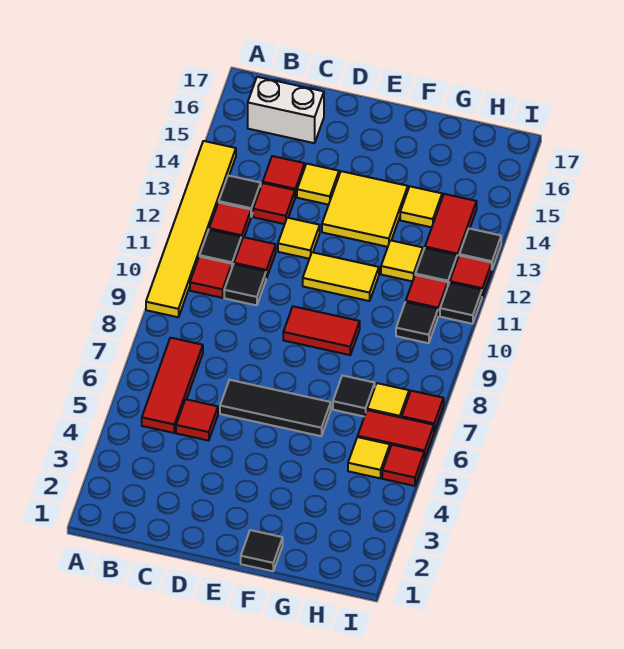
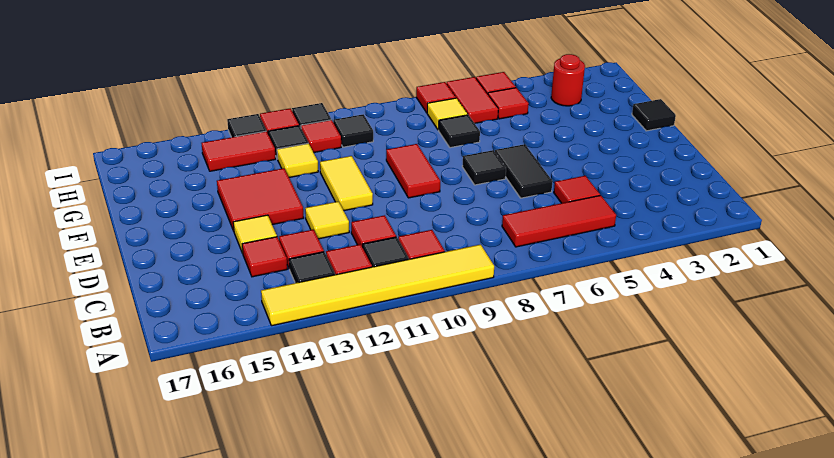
white 1x2 brick [248,77,324,143] -> none
black 1x1 tile [224,264,266,305] -> black 1x1 tile moved to [462,150,506,185]
black 1x3 tile [220,380,331,436] -> black 1x2 tile [495,144,553,198]
yellow 2x2 tile [322,171,408,247] -> red 2x2 tile [217,168,304,231]
yellow 1x1 tile [400,186,442,227] -> none
none -> red 1x1 round brick [551,54,585,106]
yellow 1x1 tile [348,437,390,478] -> red 1x1 tile [488,88,529,119]

